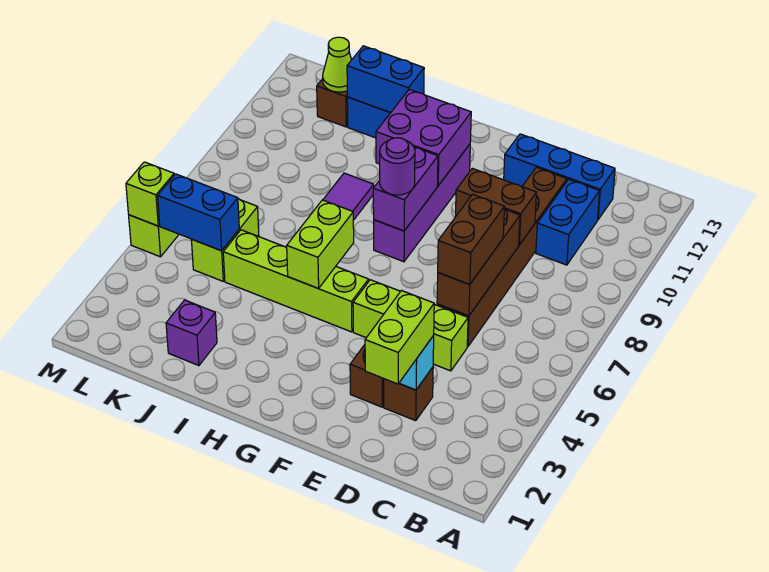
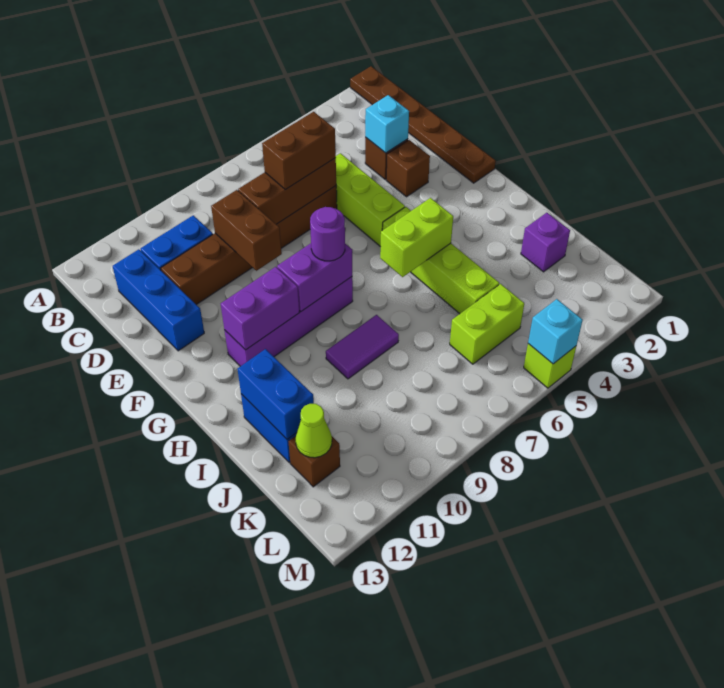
none -> brown 1x6 plate [350,66,496,183]
lime 1x2 brick [365,291,434,384] -> none
purple 2x2 brick [376,90,471,186] -> purple 1x2 brick [221,267,300,350]
blue 1x2 brick [158,174,239,251] -> none
lime 1x1 brick [126,162,174,226] -> cyan 1x1 brick [528,299,583,364]

